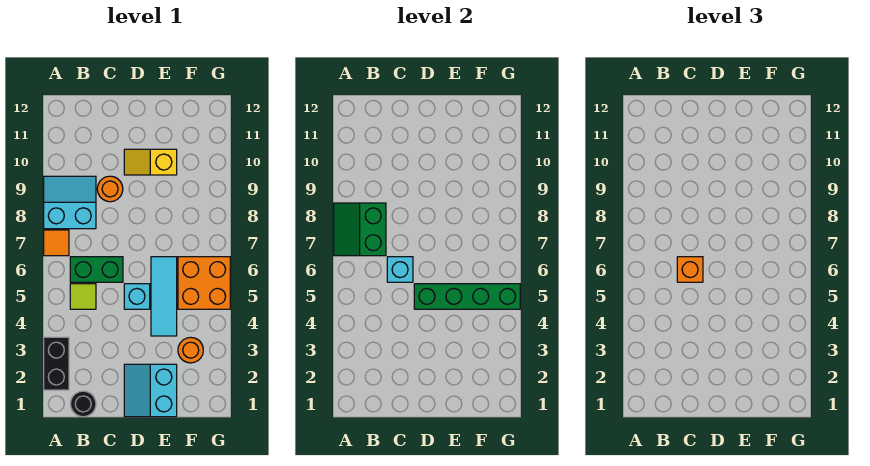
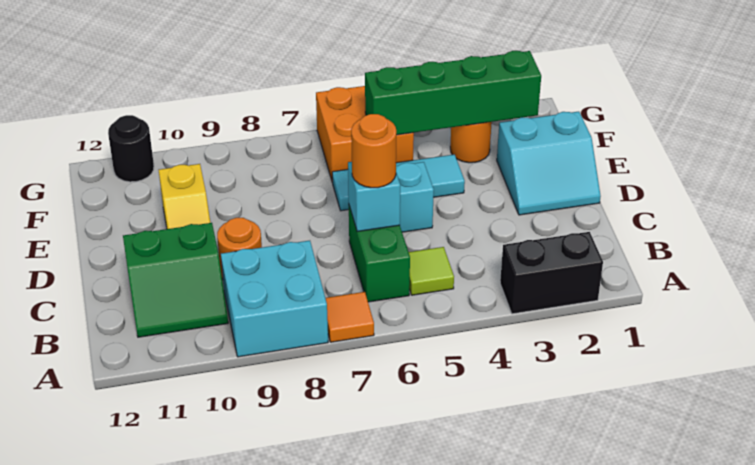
green 2x2 slope [334,203,386,256] -> green 2x2 slope moved to [123,223,228,337]
cyan 2x2 slope [44,176,96,229] -> cyan 2x2 brick [221,241,328,357]
black 1x1 round brick [71,391,96,417] -> black 1x1 round brick moved to [108,115,154,182]
orange 1x1 brick [677,257,703,282] -> orange 1x1 round brick [351,114,396,188]
green 1x4 brick [414,284,520,309] -> green 1x4 brick turned to [365,51,541,135]

